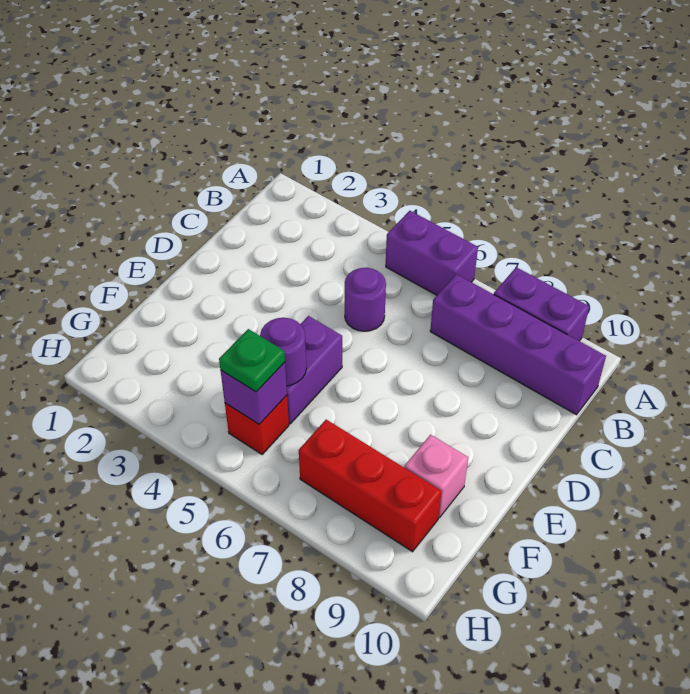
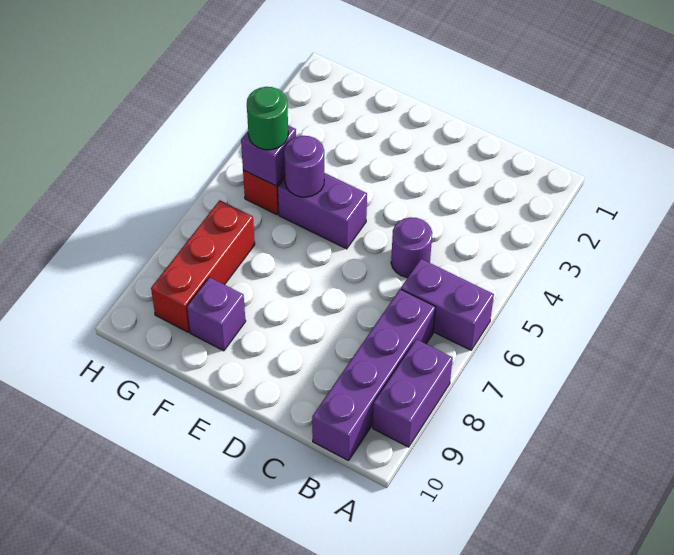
purple 1x2 brick [386,211,478,295] -> purple 1x2 brick turned to [401,259,494,350]
pink 1x1 brick [405,435,468,518] -> purple 1x1 brick [187,277,246,351]
green 1x1 plate [219,329,285,392] -> green 1x1 round brick [247,87,288,150]

